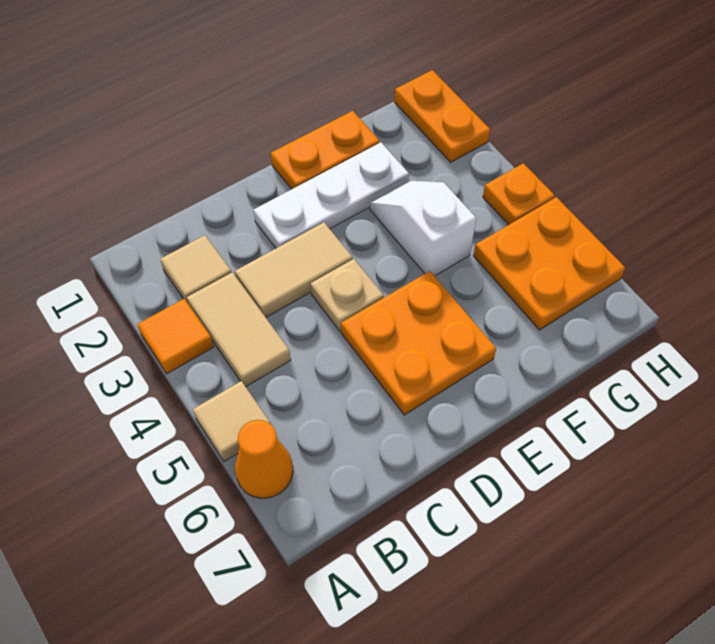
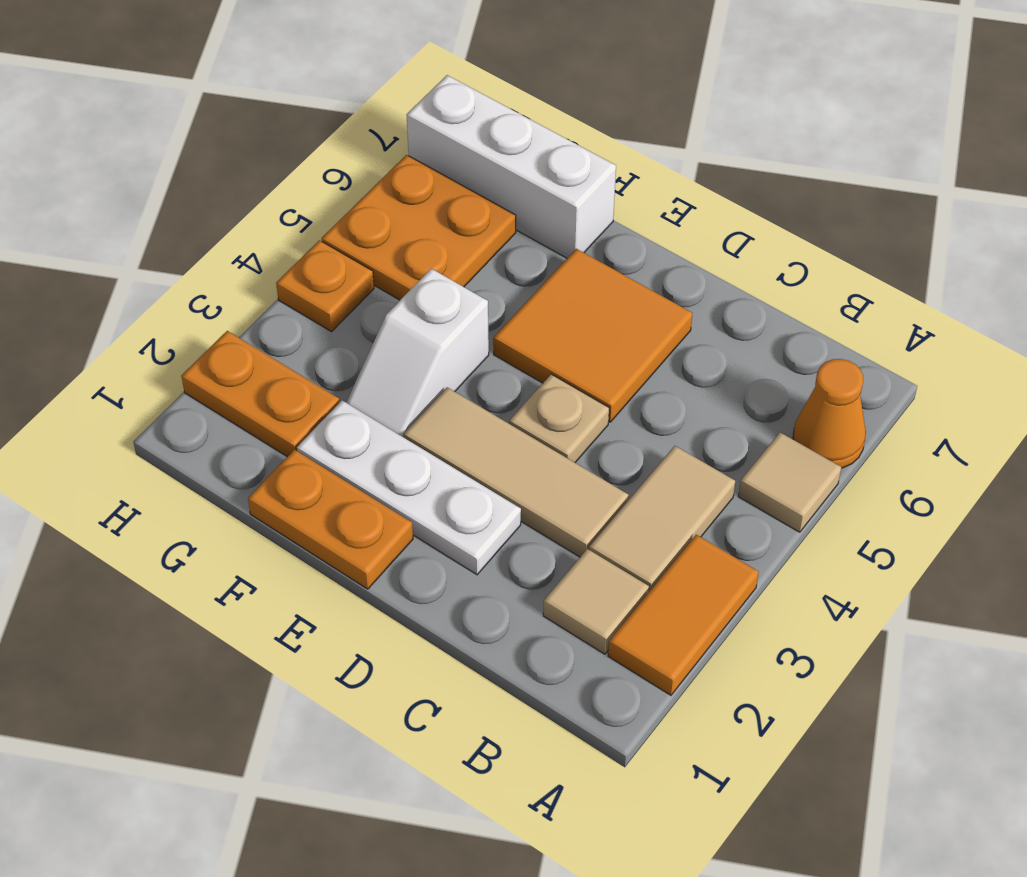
orange 1x1 tile [137,299,213,374] -> orange 1x2 tile [608,535,759,695]
tan 1x2 tile [235,223,353,317] -> tan 1x3 tile [403,387,629,557]
orange 2x2 plate [341,271,496,415] -> orange 2x2 tile [493,249,692,422]
none -> white 1x3 brick [407,75,616,258]
orange 1x2 plate [394,70,490,162] -> orange 1x2 plate turned to [181,331,340,457]

